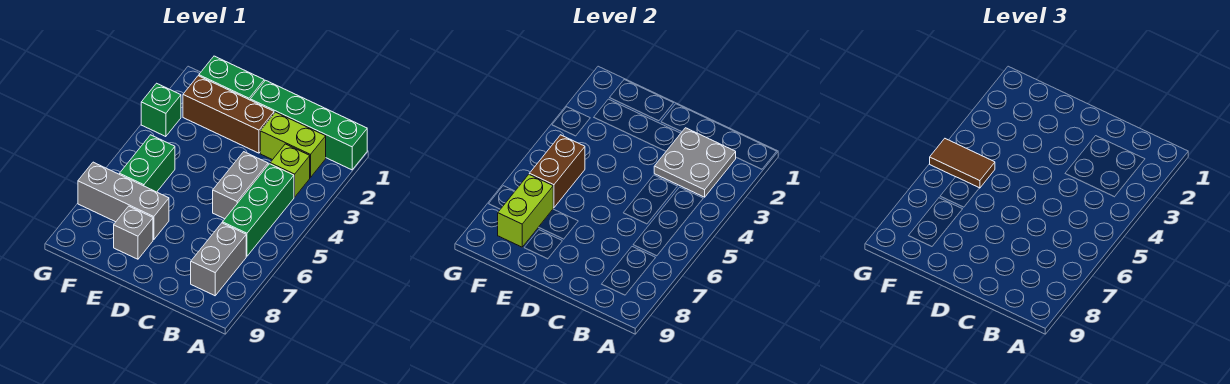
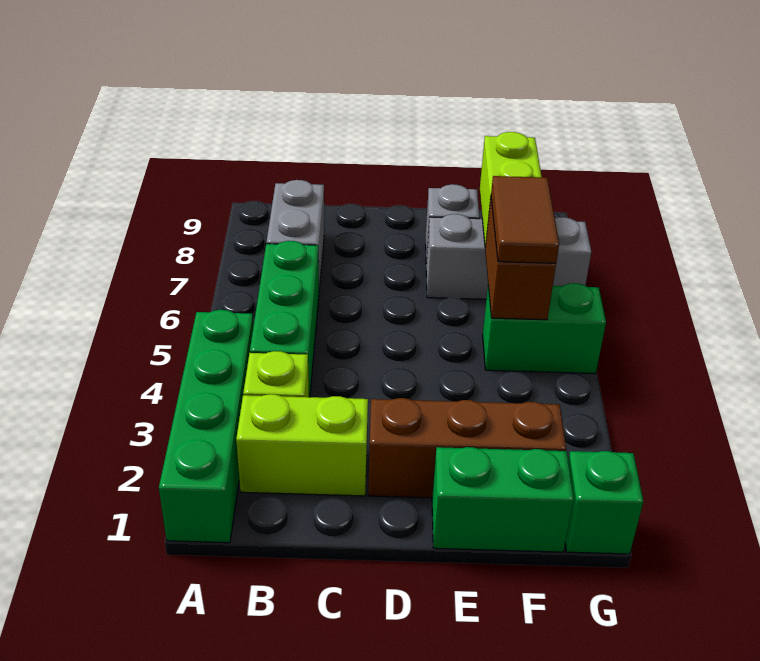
green 1x4 brick [250,80,367,170] -> green 1x4 brick turned to [159,310,253,543]
grey 2x2 plate [654,128,736,197] -> none
grey 1x2 brick [213,152,268,219] -> none
green 1x2 brick [119,135,175,192] -> green 1x2 brick turned to [483,283,606,374]
brown 1x2 tile [930,139,995,188] -> brown 1x2 tile turned to [491,176,559,263]
green 1x1 brick [141,83,181,137] -> green 1x1 brick moved to [565,451,643,554]

